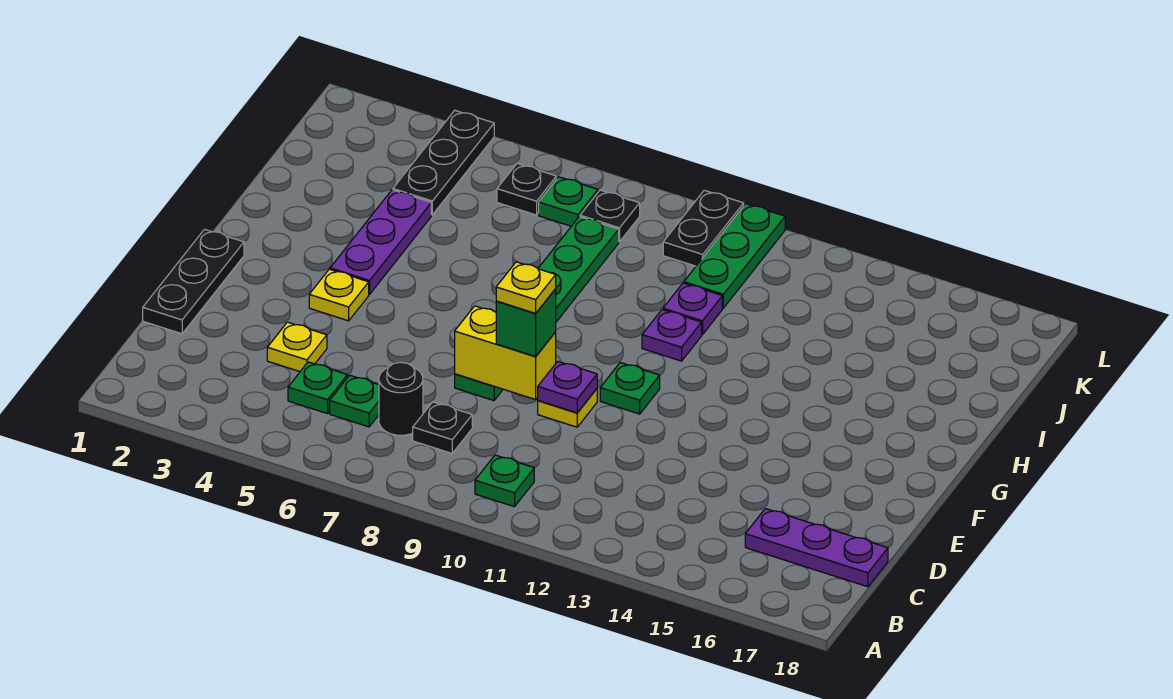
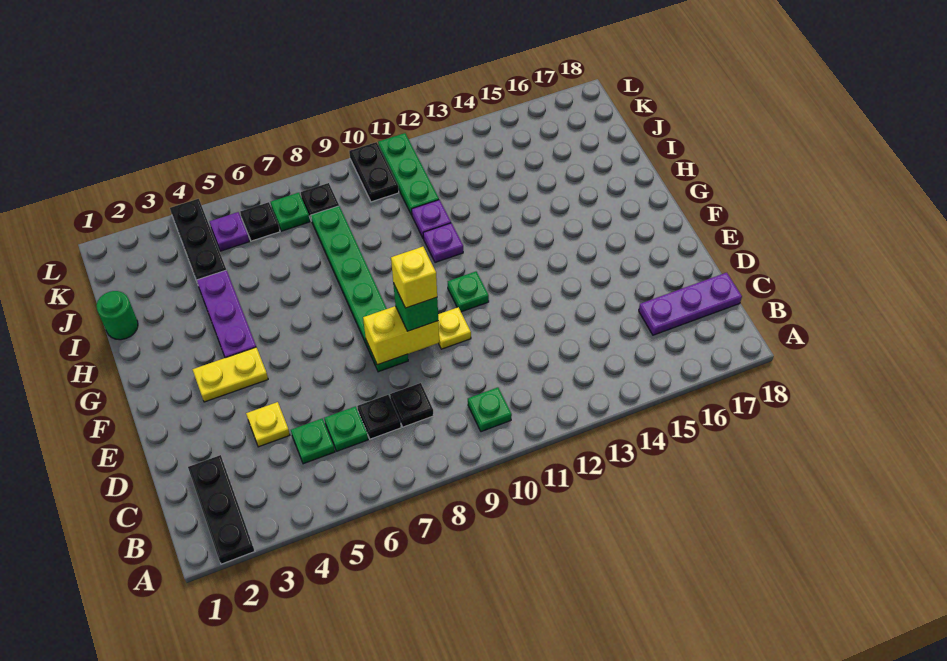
black 1x1 round brick [379,362,423,435] -> black 1x1 plate [357,395,401,439]
black 1x3 plate [143,229,244,334] -> black 1x3 plate moved to [188,455,255,564]
yellow 1x1 plate [496,262,556,313] -> yellow 1x1 brick [391,247,437,308]
purple 1x1 plate [538,361,597,413] -> purple 1x1 plate moved to [210,212,249,251]
yellow 1x1 plate [309,269,369,321] -> yellow 1x2 plate [193,347,268,402]
none -> green 1x1 round brick [96,291,138,340]

